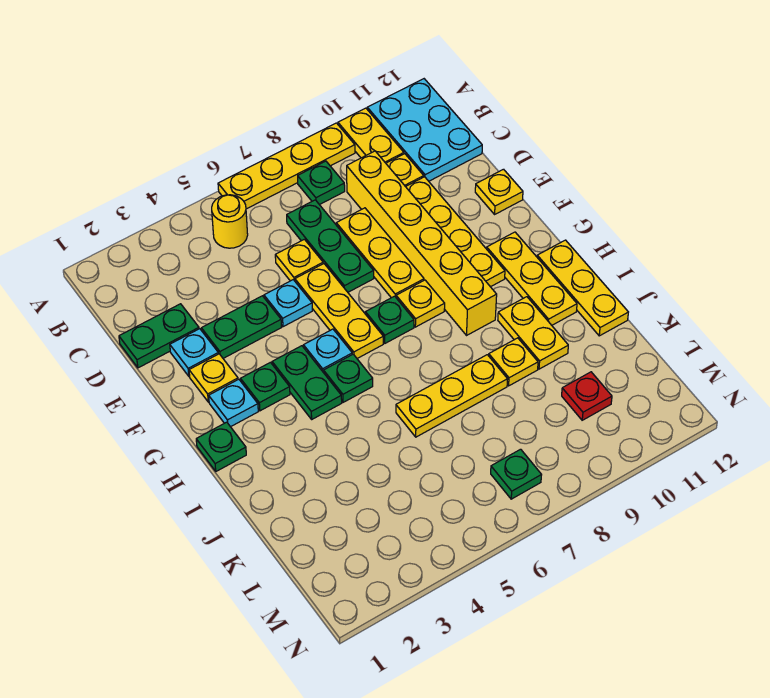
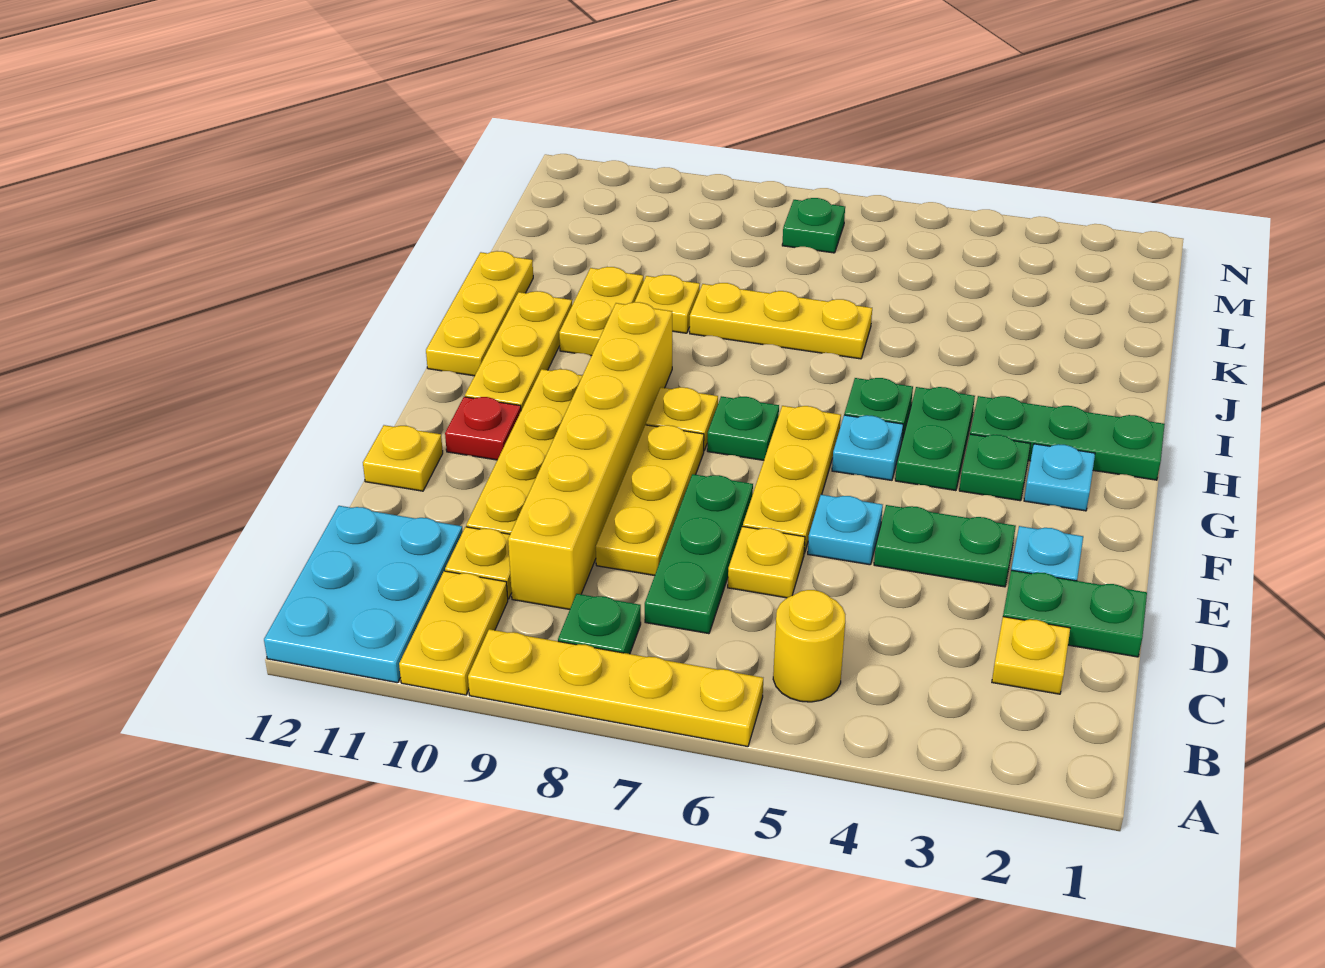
yellow 1x1 plate [189,354,238,402] -> yellow 1x1 plate moved to [992,617,1070,694]
green 1x1 plate [196,422,246,471] -> green 1x3 plate [970,396,1165,480]
red 1x1 plate [562,372,612,420] -> red 1x1 plate moved to [445,397,521,460]

